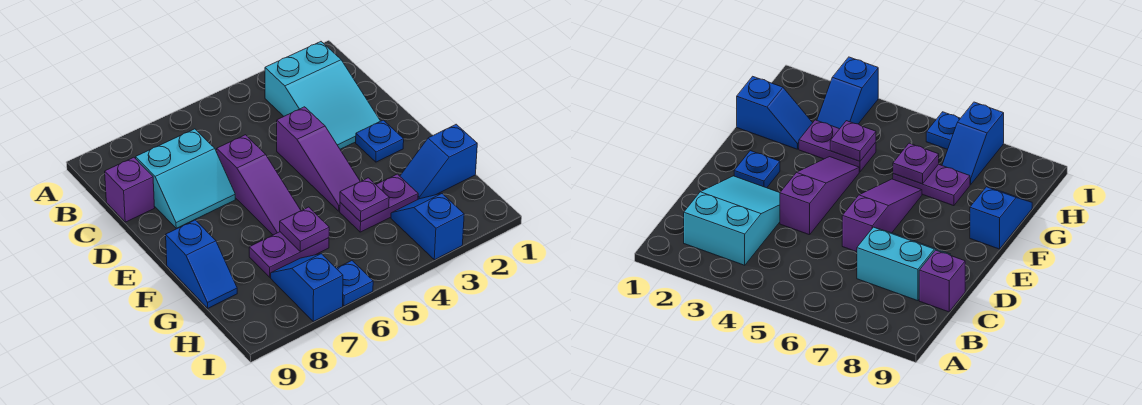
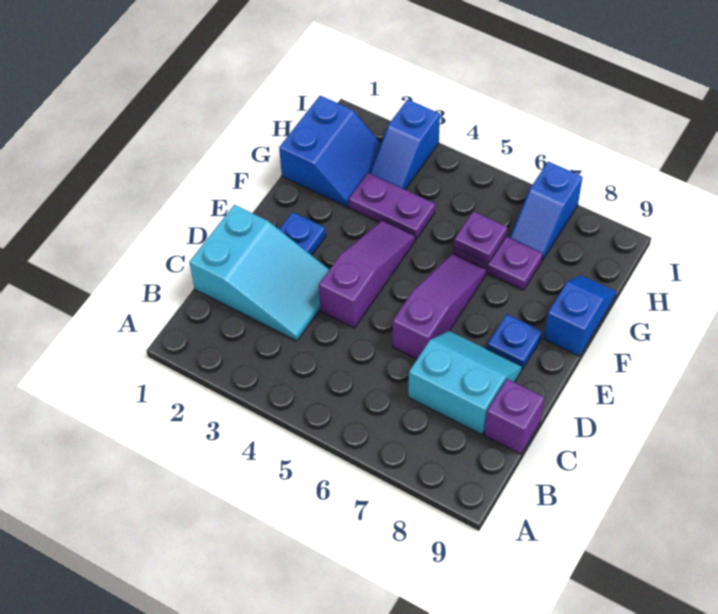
cyan 2x3 slope [265,42,380,149] -> cyan 2x3 slope turned to [189,205,329,341]
blue 1x2 slope [400,124,477,199] -> blue 2x2 slope [279,96,381,207]
purple 1x1 plate [340,178,389,222] -> none
blue 1x1 plate [336,261,373,306] -> blue 1x1 plate moved to [487,314,542,369]

